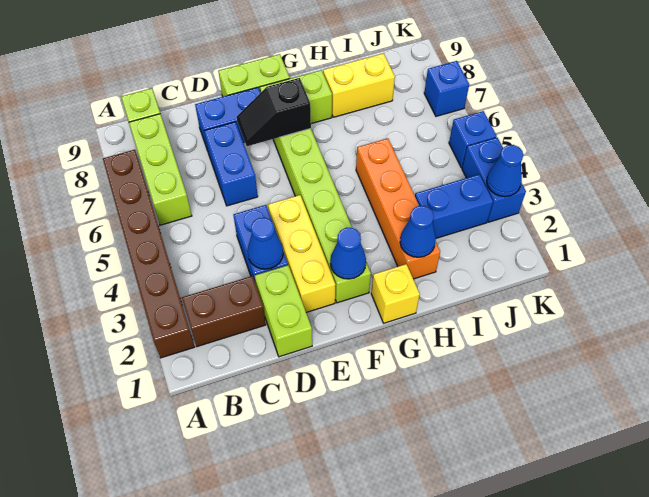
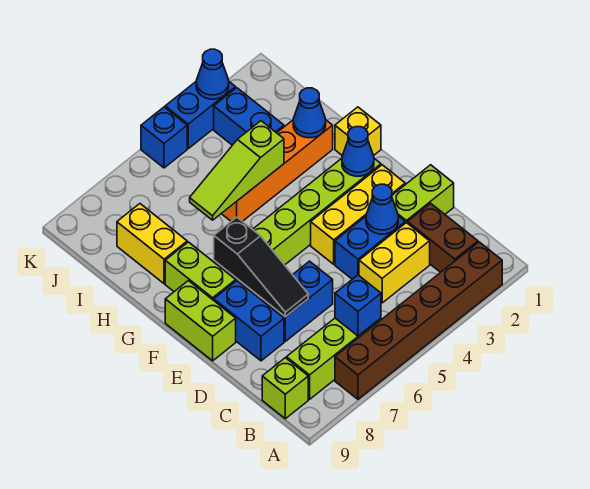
none -> yellow 1x2 brick [359,223,430,303]
black 1x2 slope [237,78,311,146] -> black 1x3 slope [214,217,308,317]
none -> lime 1x3 slope [190,121,284,220]
blue 1x1 brick [424,61,469,116] -> blue 1x1 brick moved to [335,275,381,336]

